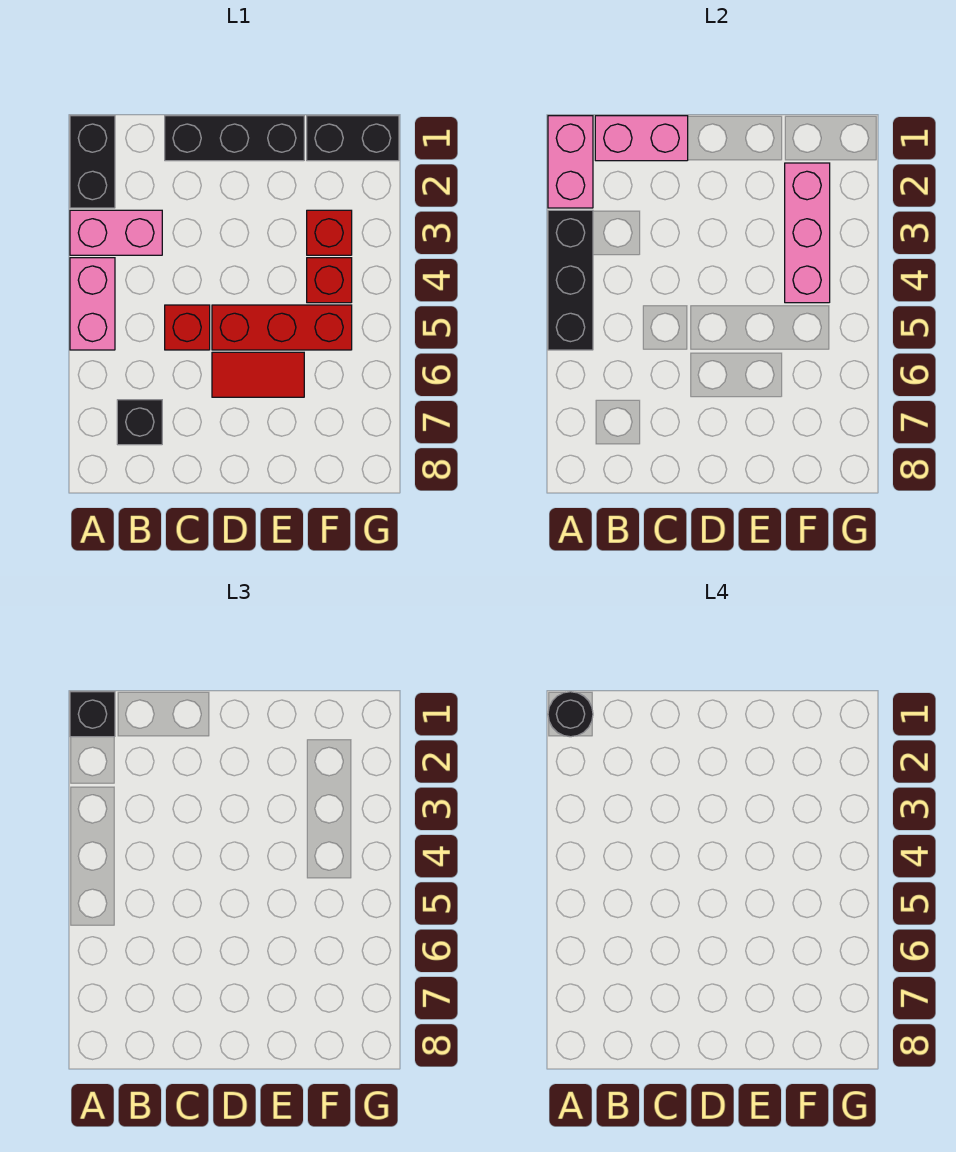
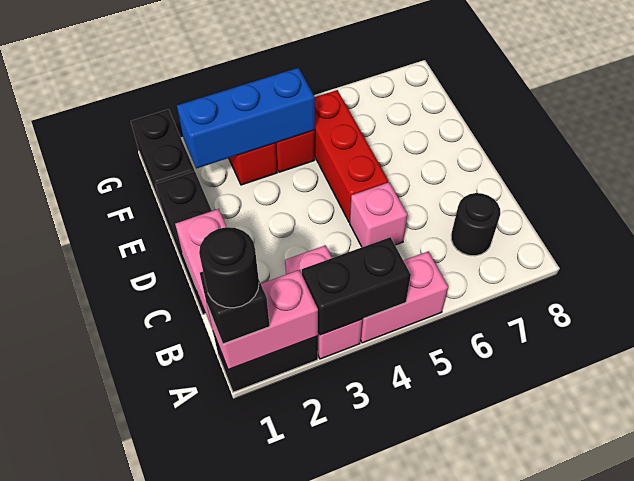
black 1x3 brick [548,210,593,350] -> black 1x2 brick [302,237,411,335]
black 1x1 brick [117,400,162,445] -> black 1x1 round brick [451,193,500,256]
red 1x1 brick [165,305,210,350] -> pink 1x1 brick [350,182,407,247]
red 1x2 tile [212,352,304,397] -> none
pink 1x3 brick [785,163,830,303] -> blue 1x3 brick [177,68,315,168]

